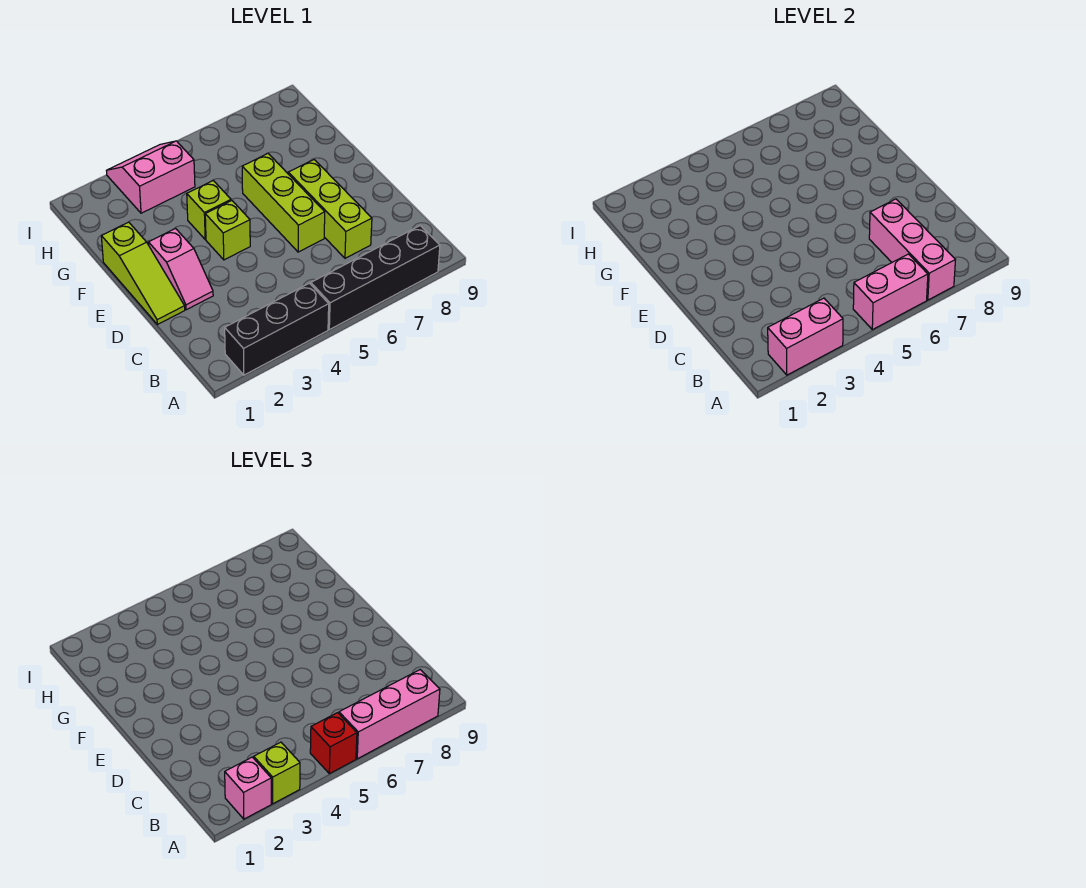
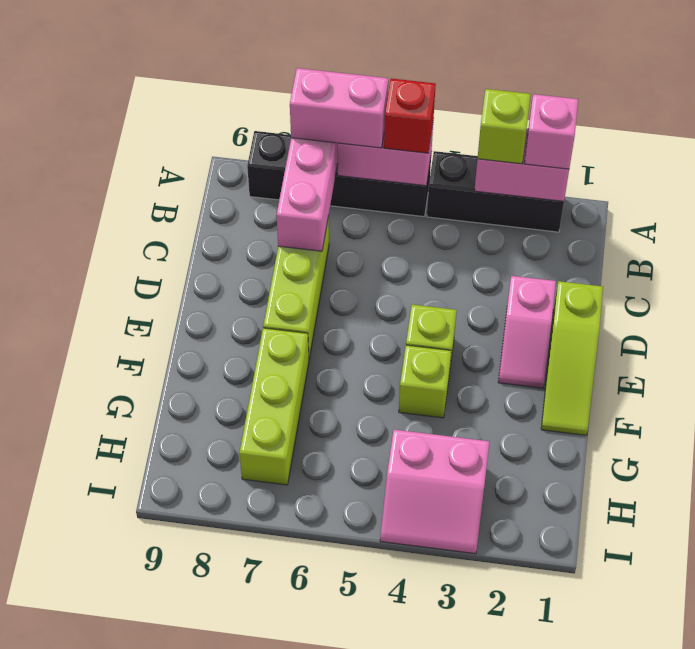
pink 1x3 brick [339,670,440,759] -> pink 1x2 brick [290,68,388,148]
lime 1x3 slope [101,222,185,325] -> lime 1x3 slope turned to [541,281,603,435]
pink 1x2 slope [149,229,213,310] -> pink 1x2 slope turned to [498,276,556,388]
lime 1x3 brick [242,154,325,252] -> lime 1x3 brick moved to [239,328,309,485]

